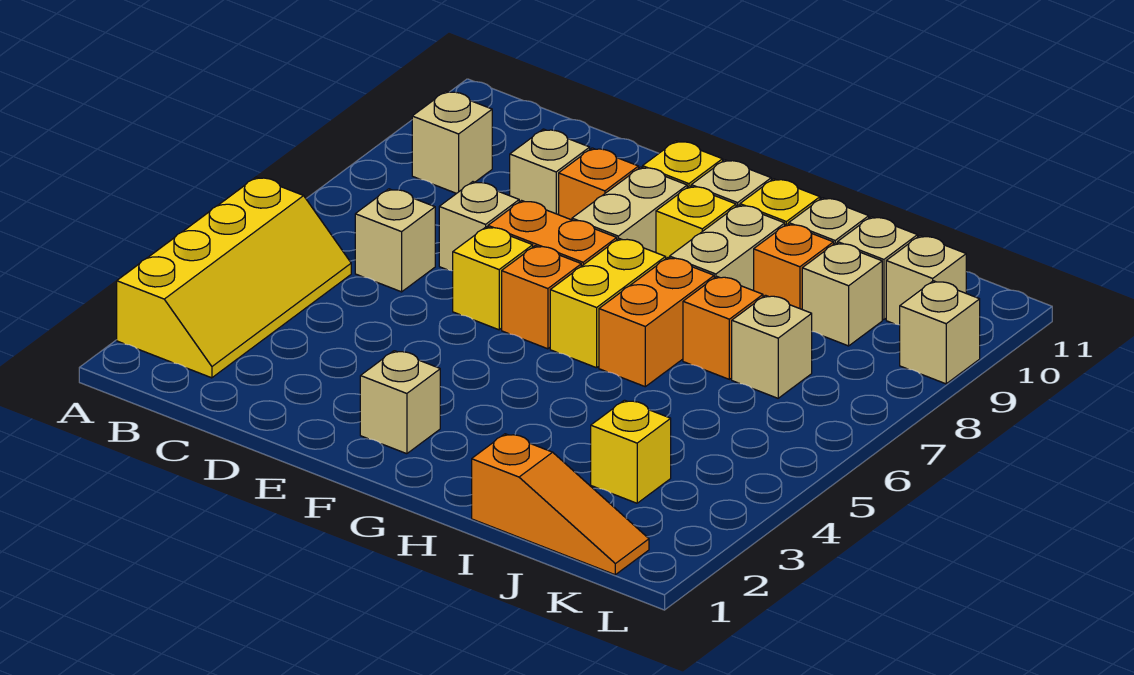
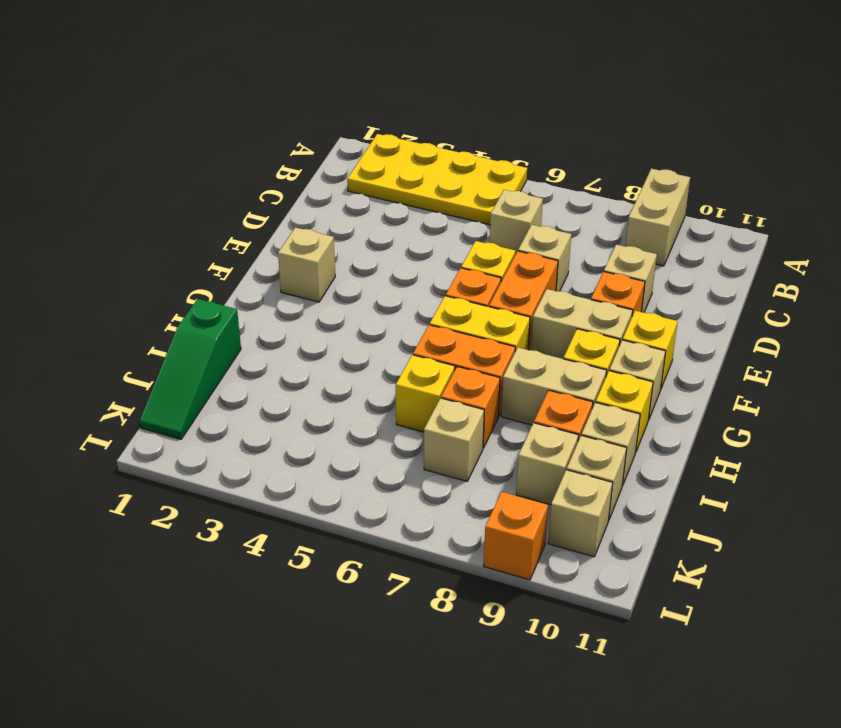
yellow 2x4 slope [117,177,351,378] -> yellow 2x4 plate [347,134,527,225]
tan 1x1 brick [412,91,492,193] -> tan 1x2 brick [626,169,690,266]
orange 1x3 slope [472,434,649,575] -> green 1x3 slope [140,299,241,439]
yellow 1x1 brick [591,400,671,503] -> yellow 1x1 brick moved to [396,355,455,432]
tan 1x1 brick [900,281,980,384] -> orange 1x1 brick [484,492,548,580]

